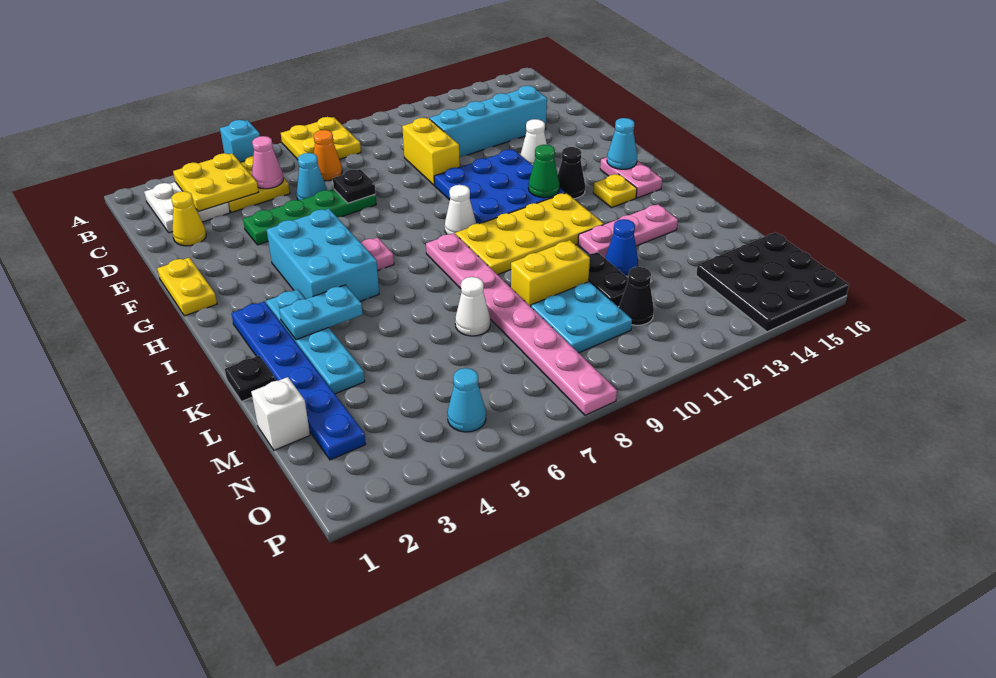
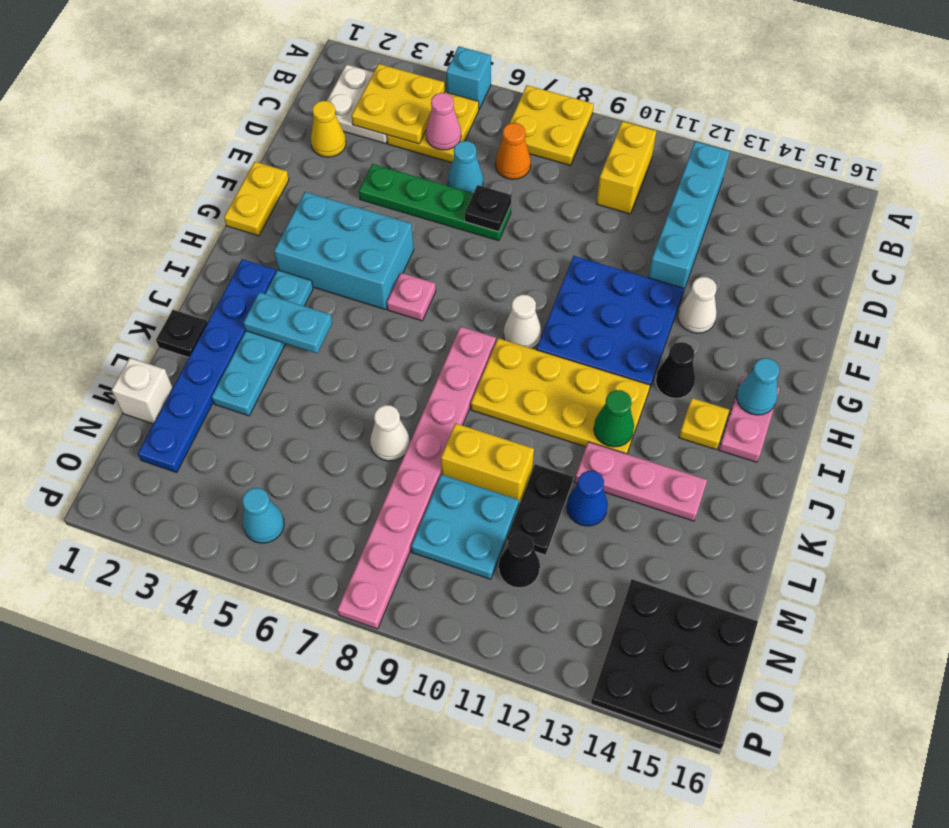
yellow 1x2 brick [402,118,460,185] -> yellow 1x2 brick moved to [597,121,656,214]
cyan 1x4 brick [430,86,547,157] -> cyan 1x4 brick turned to [648,141,730,292]
cyan 2x3 brick [267,209,379,301] -> cyan 2x3 brick turned to [274,192,414,310]
green 1x1 cone [528,145,560,198] -> green 1x1 cone moved to [594,390,634,447]

